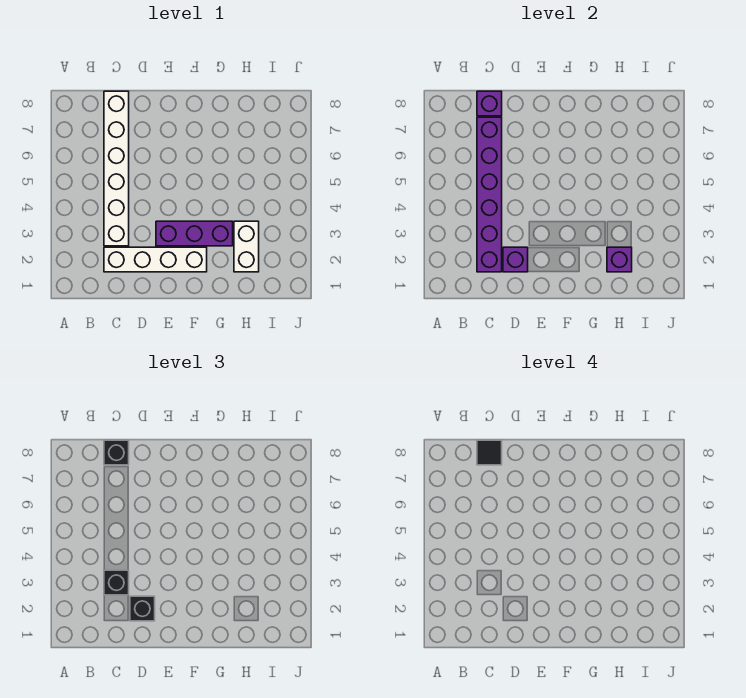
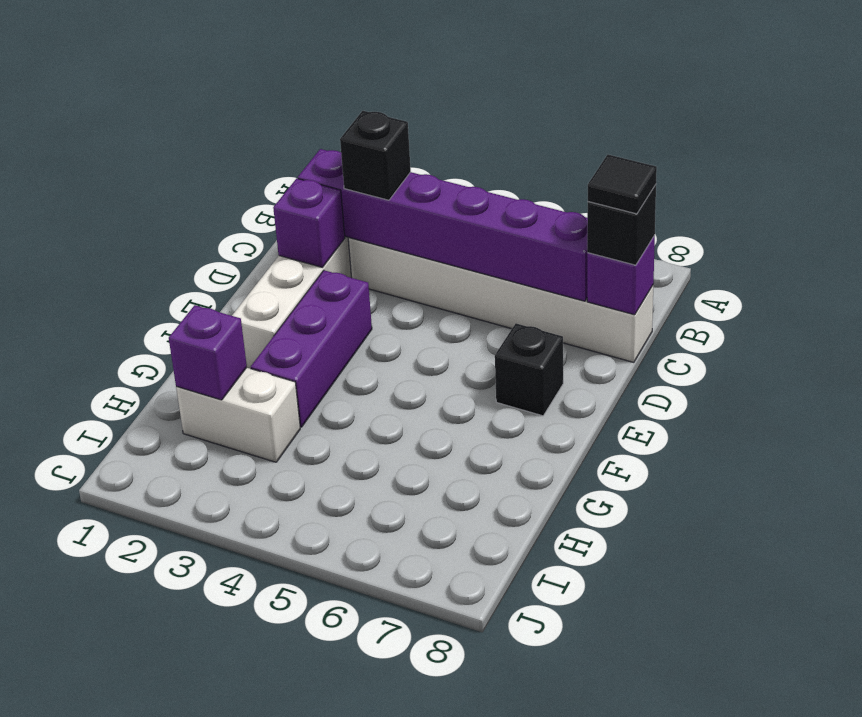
black 1x1 brick [130,596,155,621] -> black 1x1 brick moved to [495,323,563,416]

